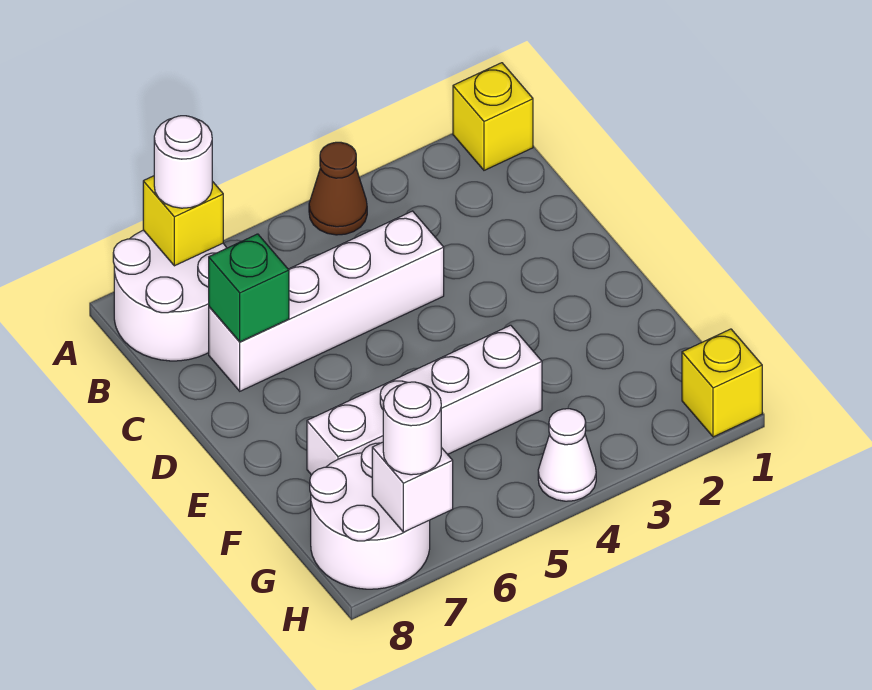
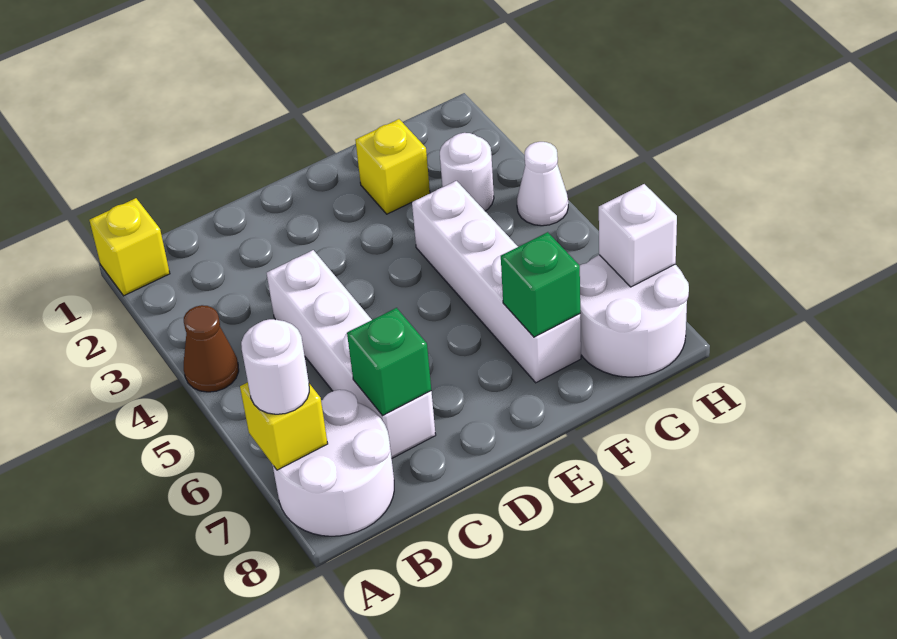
none -> green 1x1 brick [501,232,580,337]
yellow 1x1 brick [682,329,762,437] -> yellow 1x1 brick moved to [355,119,430,214]
white 1x1 round brick [383,382,441,475] -> white 1x1 round brick moved to [440,133,494,211]

